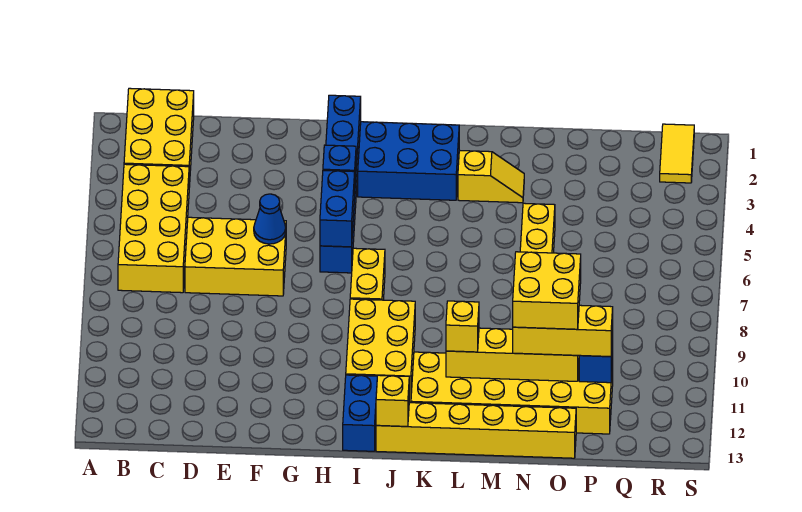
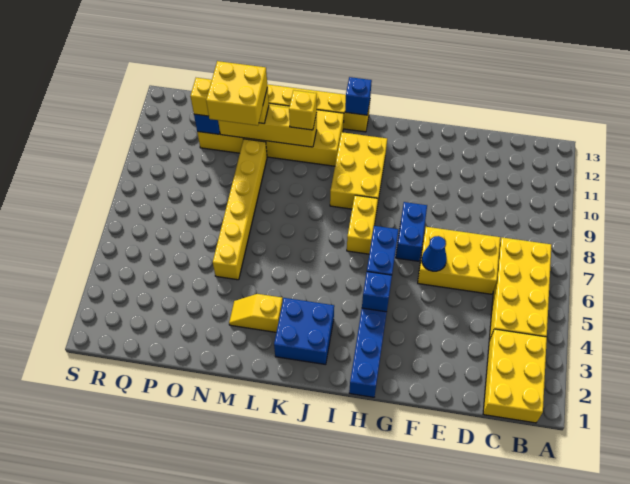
blue 2x3 brick [358,122,459,200] -> blue 2x2 brick [274,298,334,365]
blue 1x2 brick [343,375,377,451] -> blue 1x2 brick moved to [396,202,427,261]
yellow 1x1 brick [376,375,409,426] -> blue 1x1 brick [345,77,372,115]
yellow 1x2 tile [660,124,694,183] -> none

